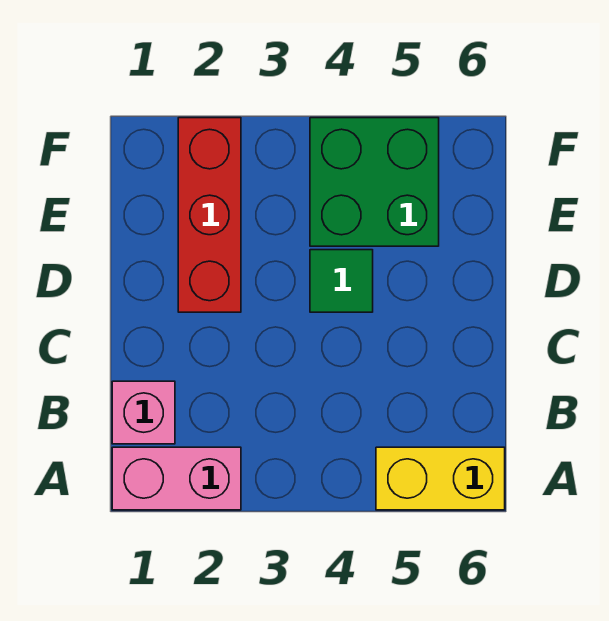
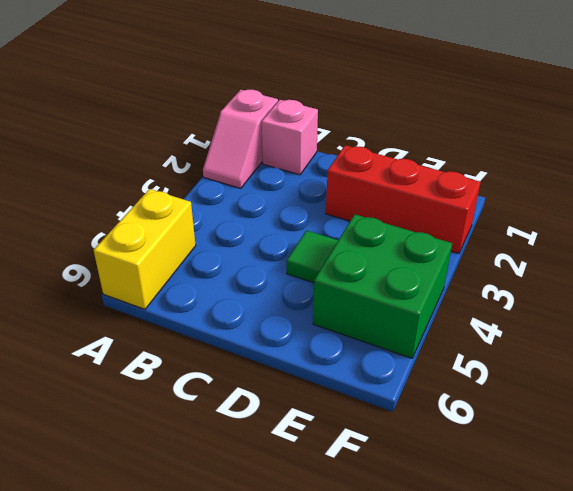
pink 1x2 brick [112,447,241,510] -> pink 1x2 slope [203,90,278,188]

